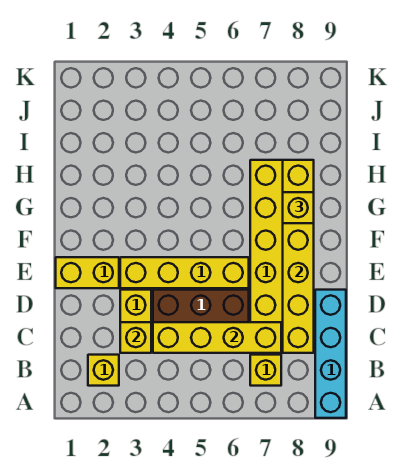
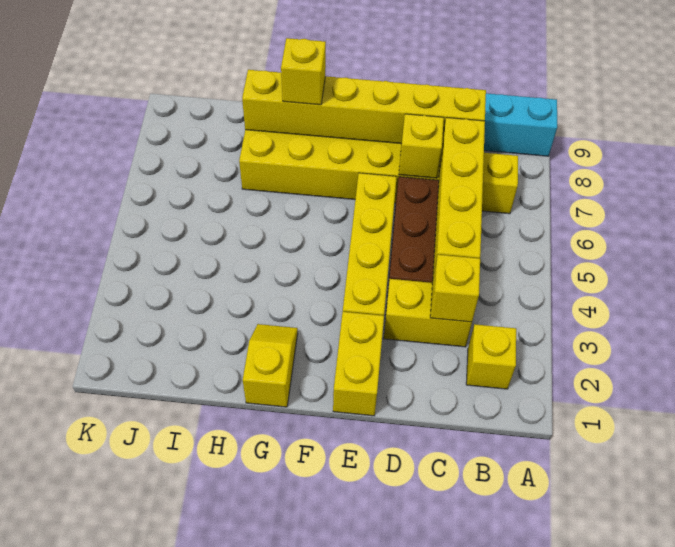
none -> yellow 1x1 brick [399,114,444,178]
none -> yellow 1x2 slope [243,324,298,407]

